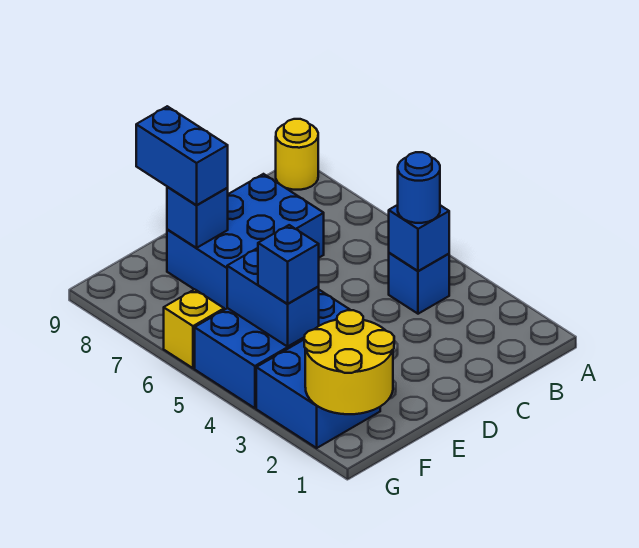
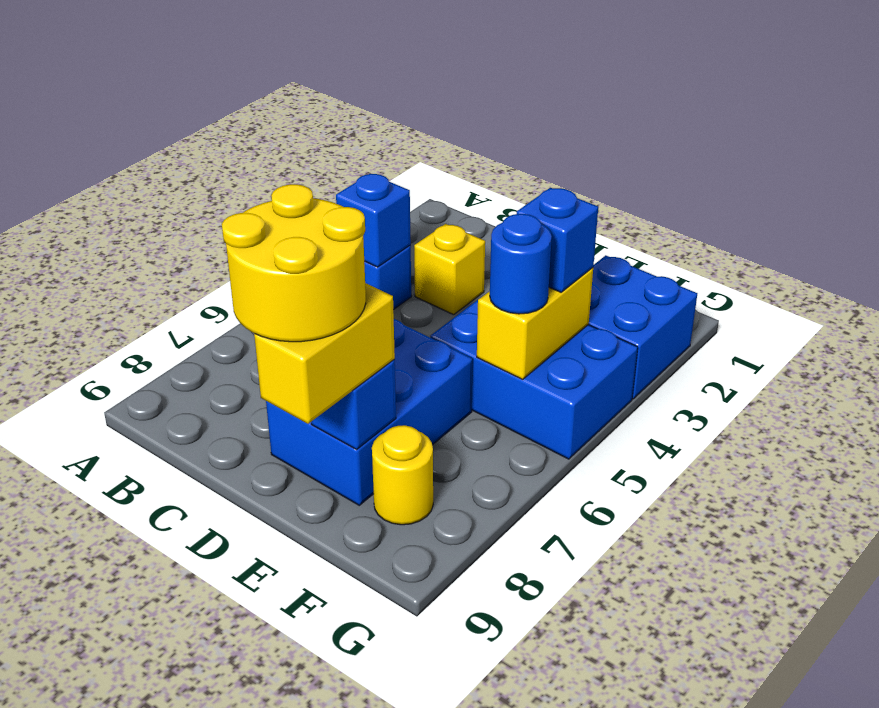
yellow 1x1 round brick [276,119,318,190] -> yellow 1x1 round brick moved to [372,425,433,525]
blue 1x1 round brick [398,152,440,223] -> blue 1x1 round brick moved to [490,214,552,314]
blue 2x3 brick [167,174,324,309] -> blue 2x3 brick turned to [266,319,473,505]
blue 1x2 brick [136,106,228,205] -> yellow 1x2 brick [254,283,395,424]
yellow 2x2 round brick [304,310,394,414] -> yellow 2x2 round brick moved to [222,184,366,342]
blue 1x2 brick [227,248,319,347] -> yellow 1x2 brick [477,268,593,379]
yellow 1x1 brick [164,289,224,368] -> yellow 1x1 brick moved to [414,224,485,315]

